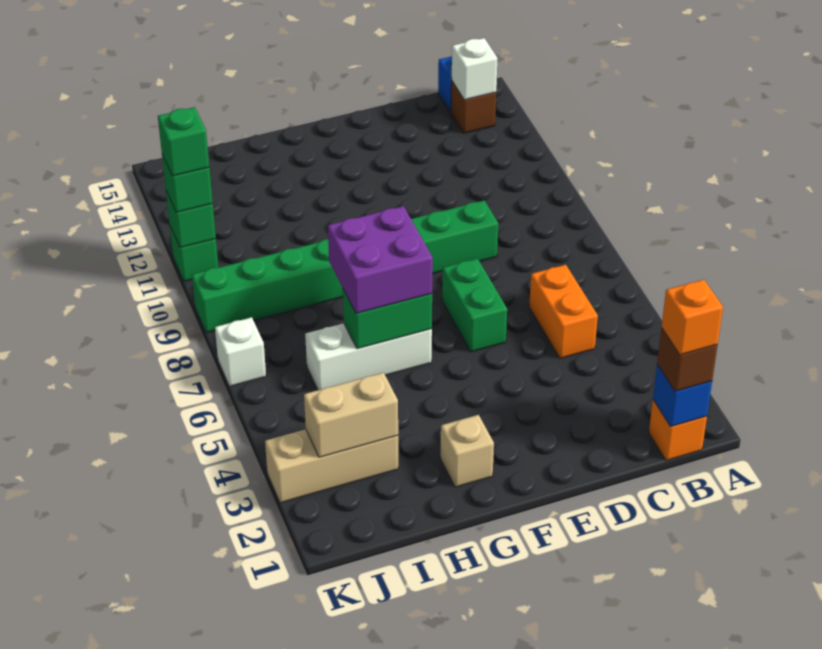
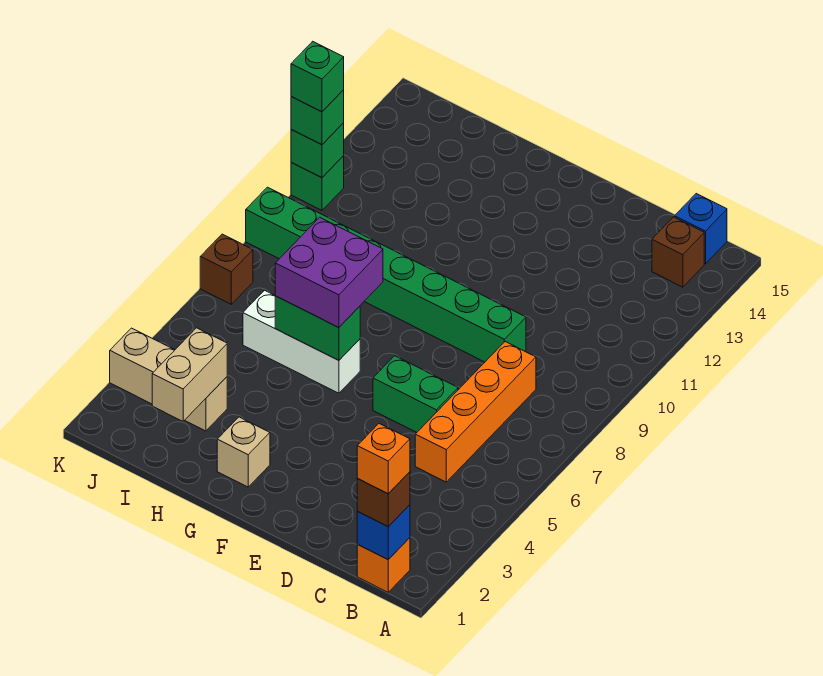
white 1x1 brick [452,38,497,100] -> none
orange 1x2 brick [529,265,598,358] -> orange 1x4 brick [415,342,536,482]
green 1x2 brick [442,259,507,352] -> green 1x2 brick turned to [373,356,458,432]
tan 1x2 brick [304,372,398,457] -> tan 1x2 brick turned to [152,328,227,421]
white 1x1 brick [215,317,266,386] -> brown 1x1 brick [200,234,253,304]

